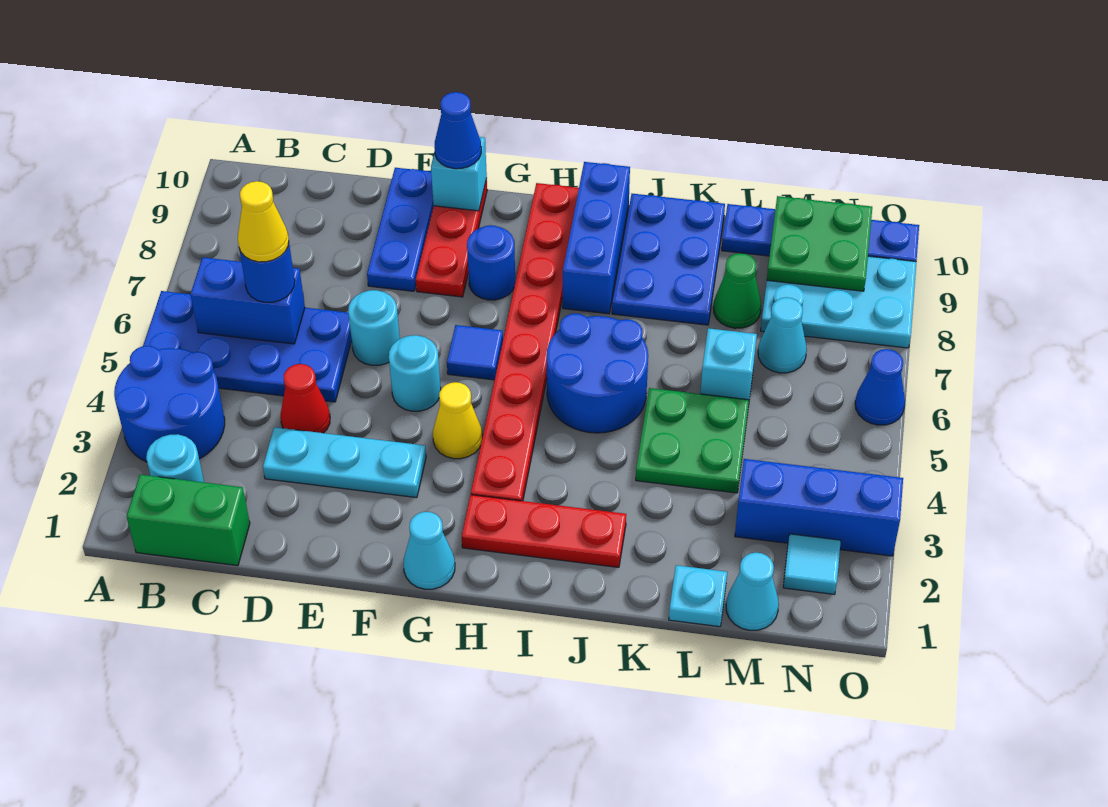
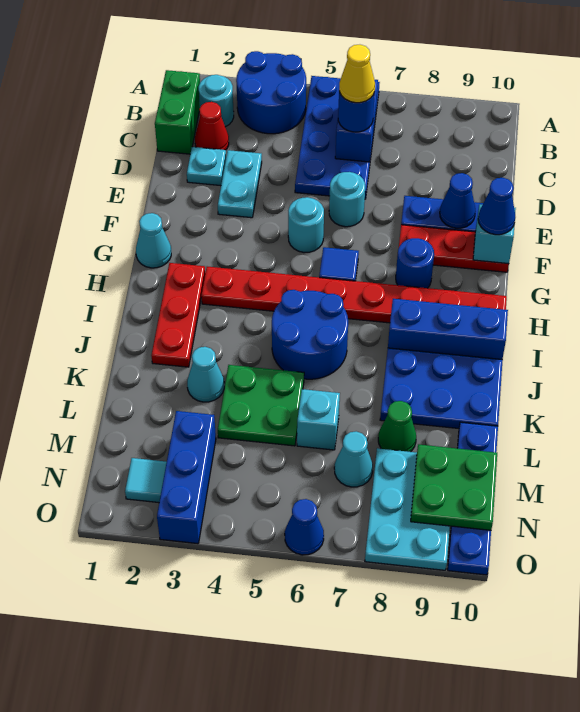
cyan 1x3 plate [263,427,426,498] -> cyan 1x2 plate [218,150,262,218]
red 1x1 cone [280,364,330,433] -> red 1x1 cone moved to [195,102,229,150]
none -> blue 1x1 cone [440,173,475,228]
yellow 1x1 cone [433,382,482,459] -> none
cyan 1x1 plate [669,565,727,627] -> cyan 1x1 plate moved to [187,147,226,186]
cyan 1x1 cone [726,552,779,630] -> cyan 1x1 cone moved to [187,347,224,402]

